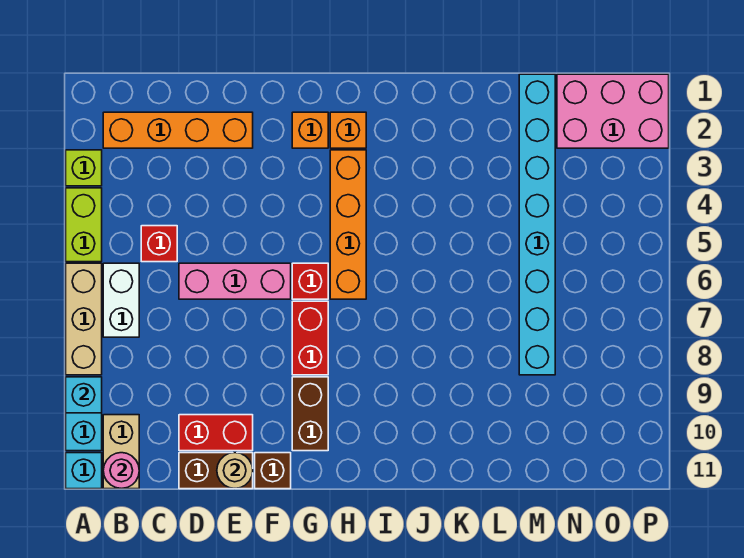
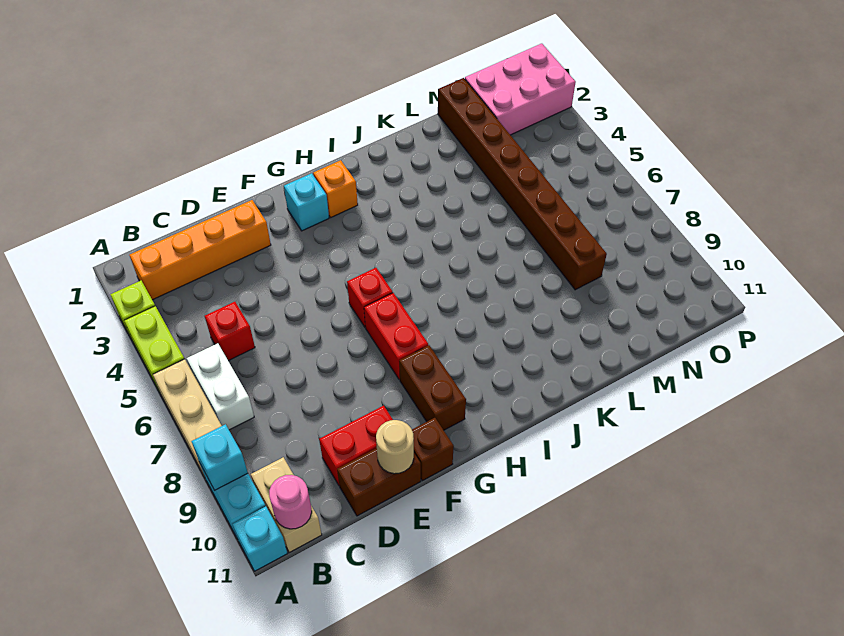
pink 1x3 brick [179,263,291,299] -> none
orange 1x1 brick [292,112,328,148] -> cyan 1x1 brick [284,173,329,231]
orange 1x4 brick [330,150,366,299] -> none
cyan 1x8 brick [519,74,555,375] -> brown 1x8 brick [438,78,607,290]

